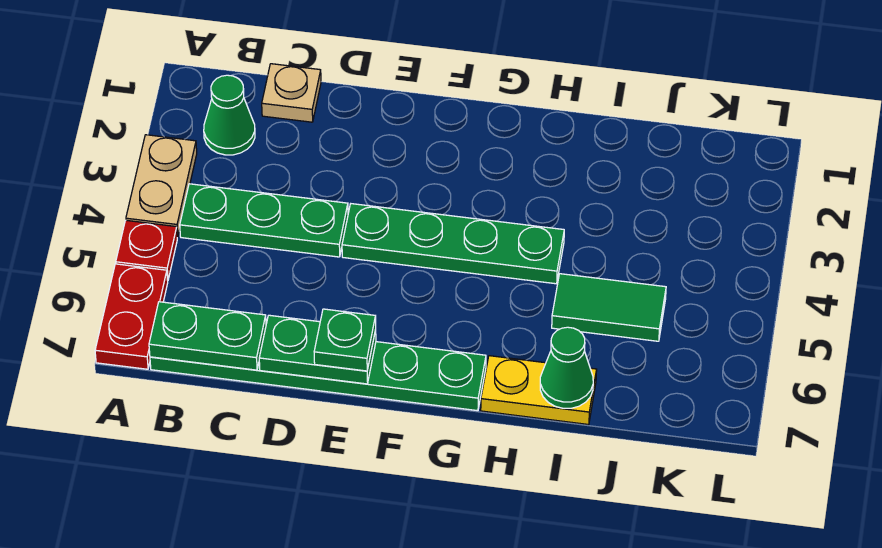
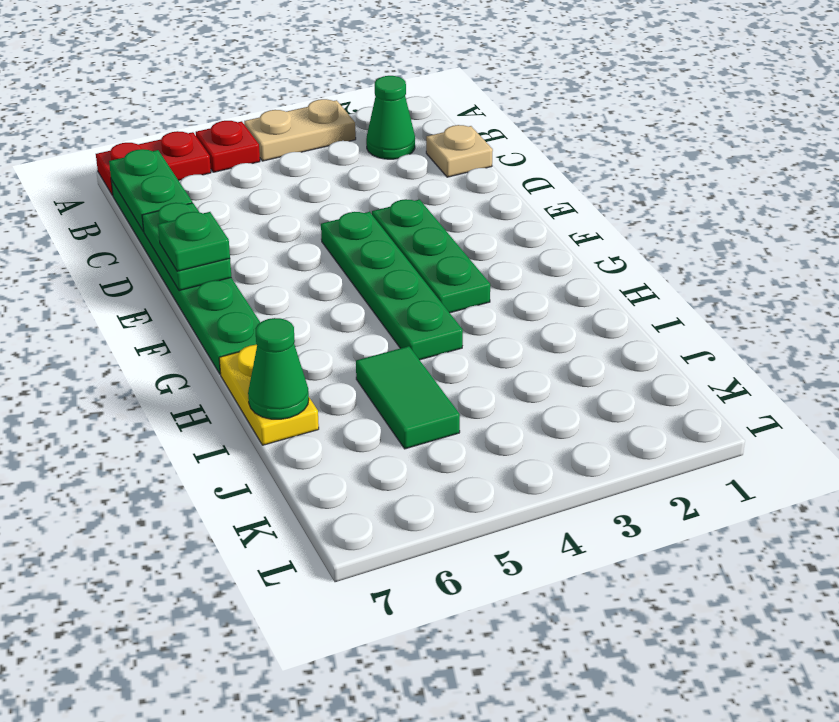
green 1x3 plate [180,184,348,257] -> green 1x3 plate moved to [372,199,490,313]

